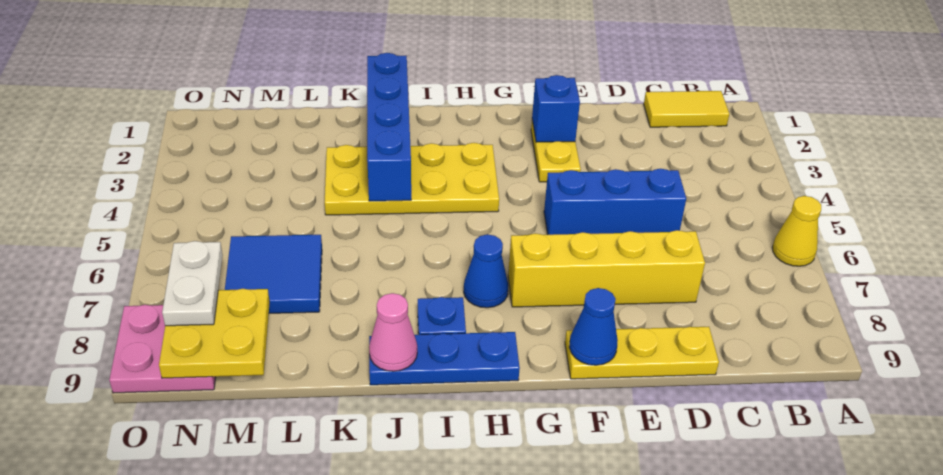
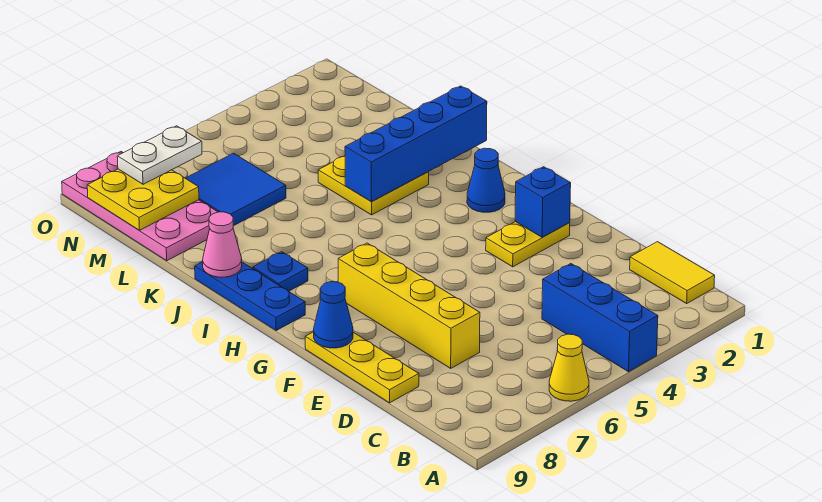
blue 1x3 brick [544,169,686,235] -> blue 1x3 brick moved to [542,264,658,372]
yellow 2x4 plate [325,143,499,215] -> yellow 2x2 plate [318,156,429,215]
blue 1x1 cone [464,234,508,308] -> blue 1x1 cone moved to [467,148,505,212]
pink 2x2 plate [109,305,216,393] -> pink 2x4 plate [62,152,217,261]

